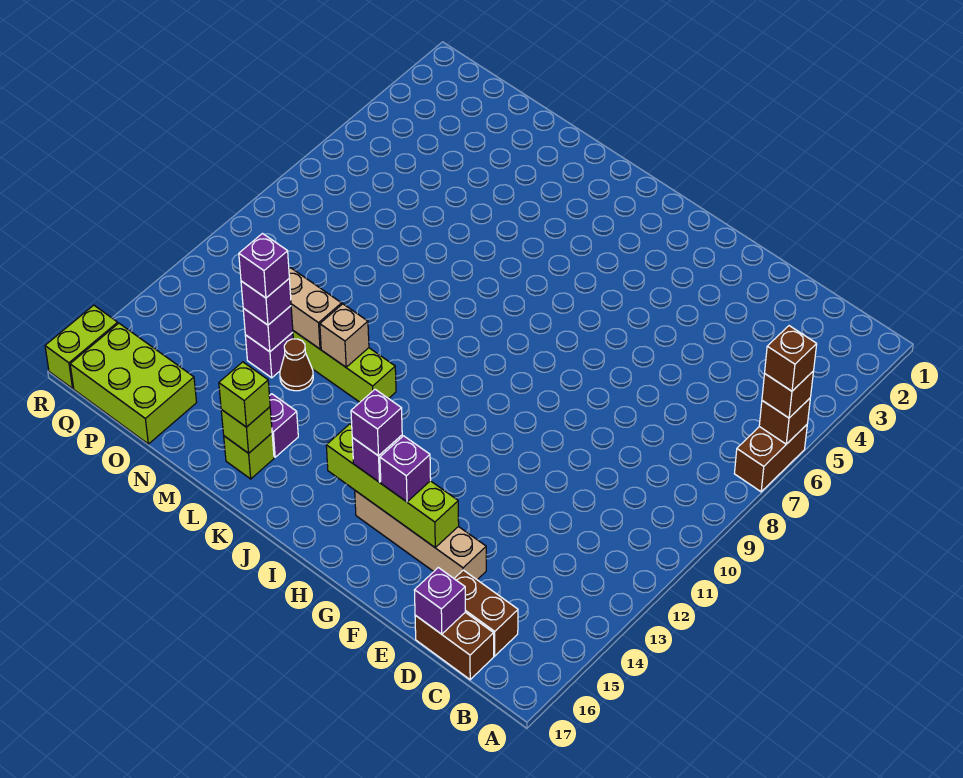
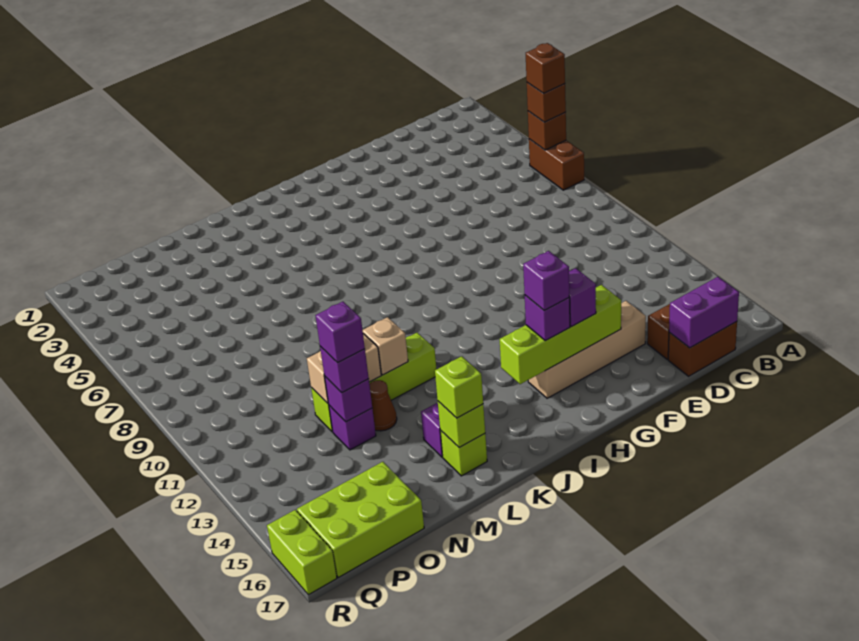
purple 1x1 brick [414,568,465,634] -> purple 1x2 brick [669,277,739,348]

